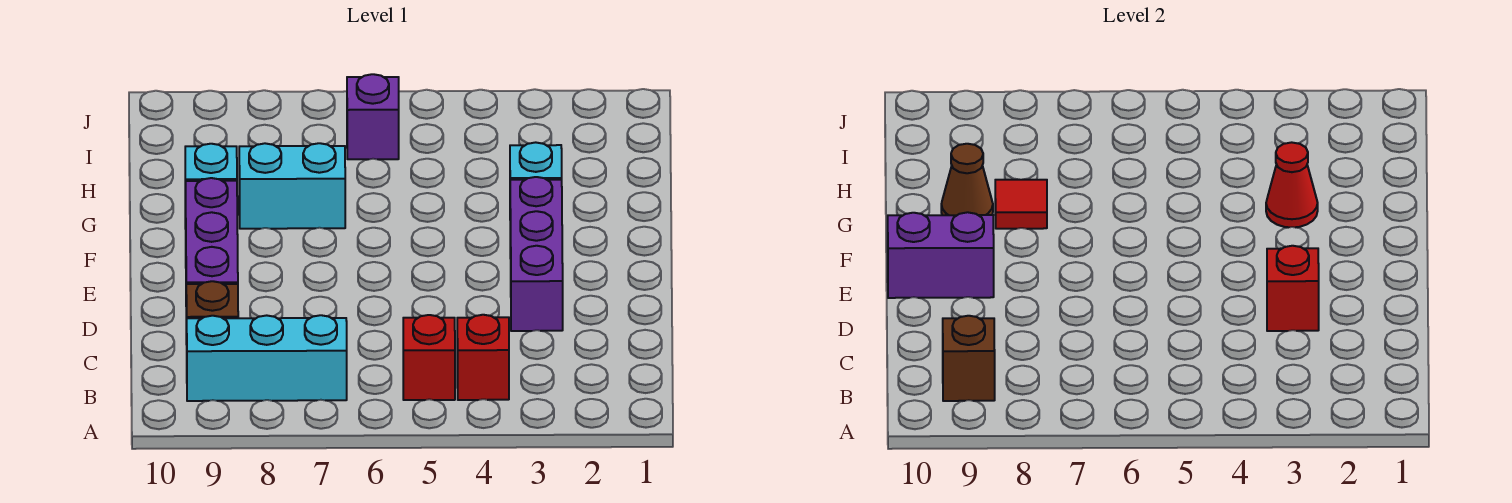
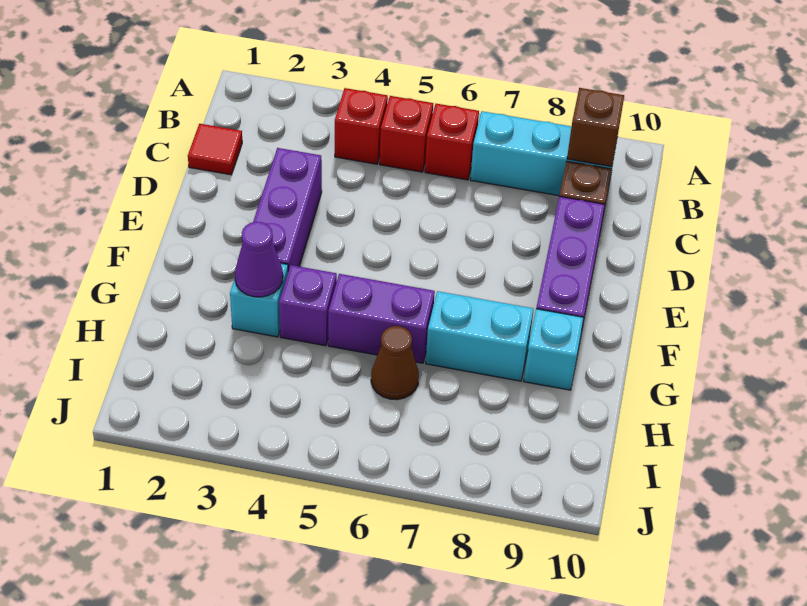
red 1x1 brick [1267,246,1319,331] -> red 1x1 brick moved to [425,104,479,180]
purple 1x2 brick [888,212,994,298] -> purple 1x2 brick moved to [328,274,435,363]
red 1x1 cone [1266,142,1318,227] -> purple 1x1 cone [235,222,283,297]
red 1x1 tile [995,180,1047,229] -> red 1x1 tile moved to [188,124,242,175]
brown 1x1 cone [941,144,993,215] -> brown 1x1 cone moved to [371,326,419,400]
purple 1x1 brick [347,74,399,159] -> purple 1x1 brick moved to [279,265,337,346]

